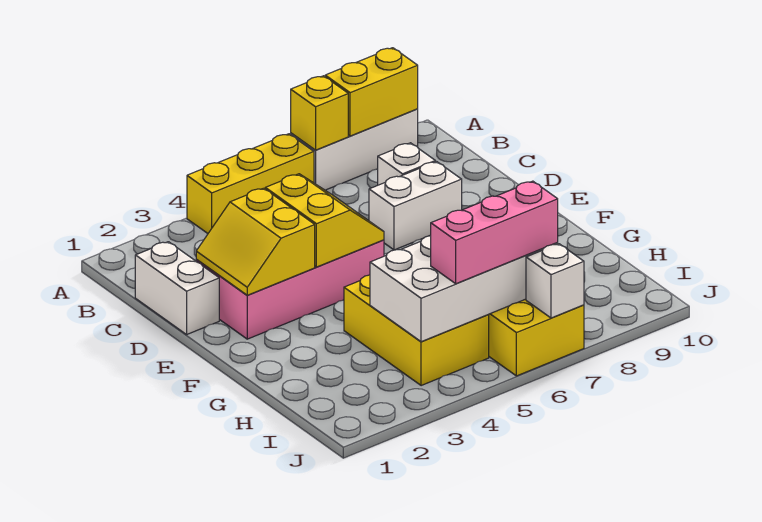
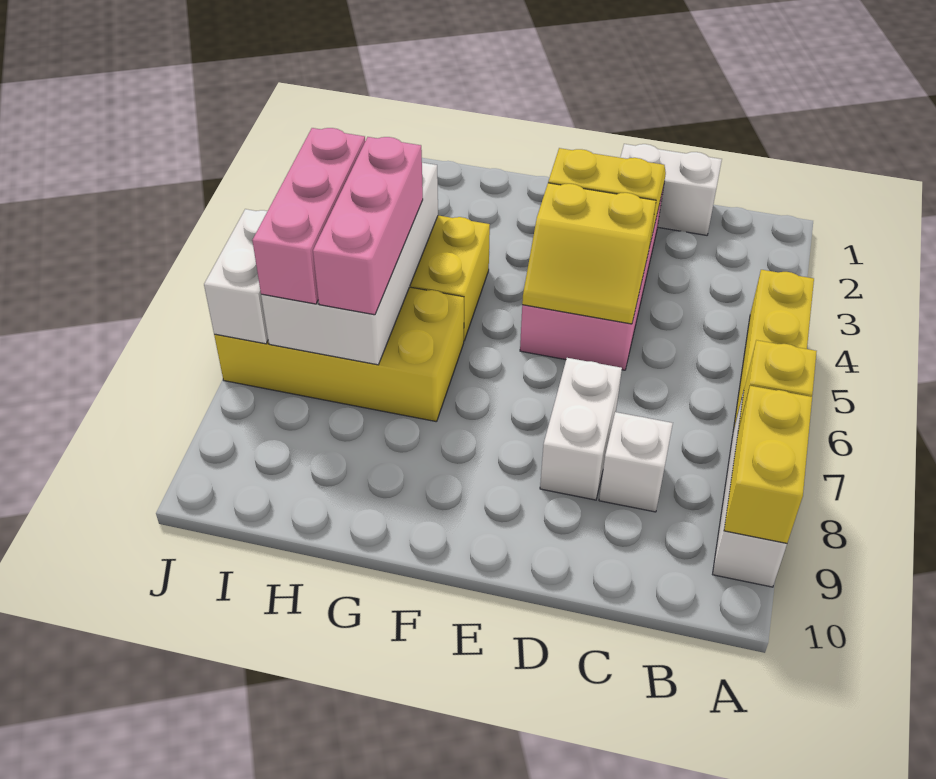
none -> pink 1x3 brick [313,137,423,315]
white 1x1 brick [526,244,584,318] -> white 1x2 brick [204,209,268,344]

